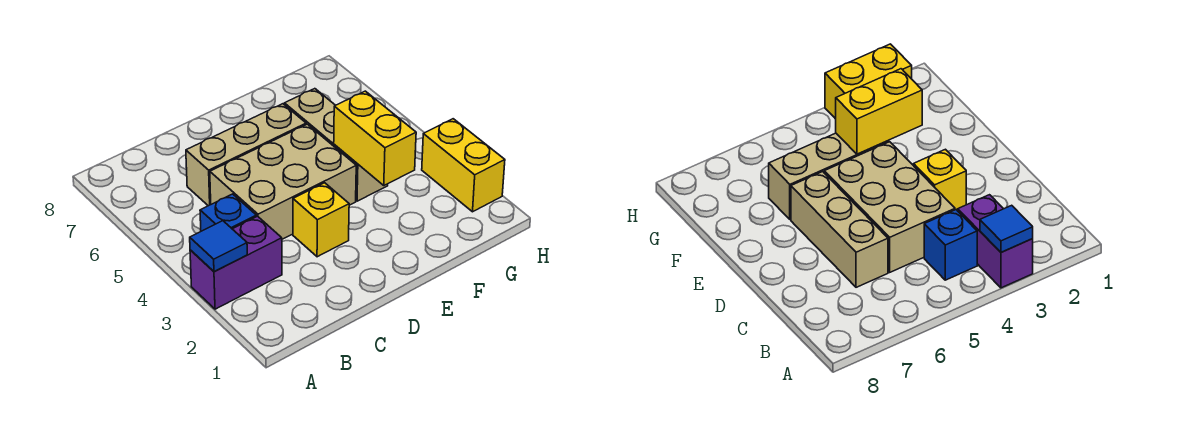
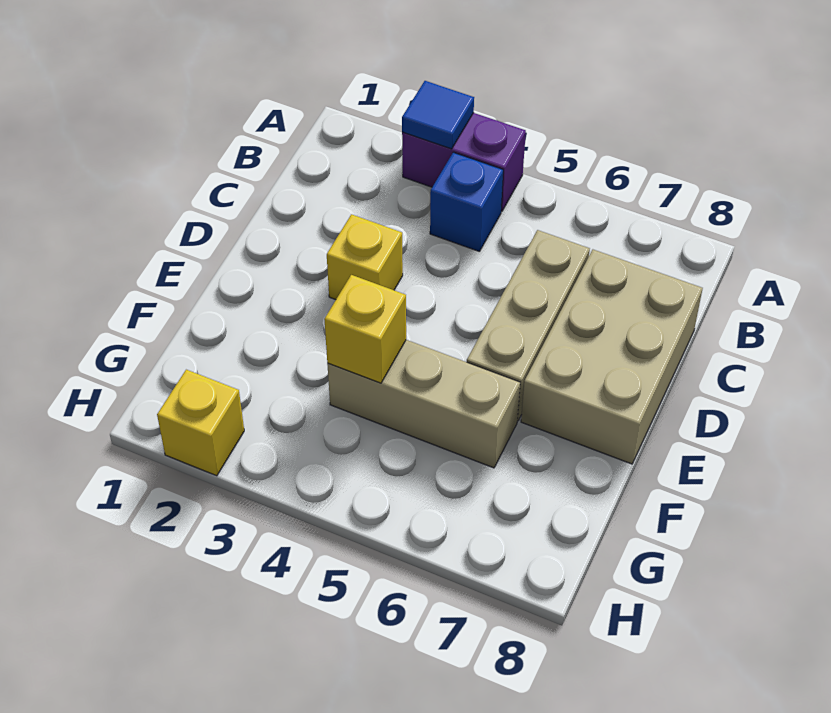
purple 1x2 brick [190,216,282,309] -> purple 1x2 brick turned to [402,113,526,212]
tan 2x3 brick [210,124,356,239] -> tan 2x3 brick moved to [521,250,703,464]
yellow 1x2 brick [334,91,416,185] -> yellow 1x1 brick [324,275,406,383]
yellow 1x2 brick [422,119,505,212] -> yellow 1x1 brick [157,370,244,476]

